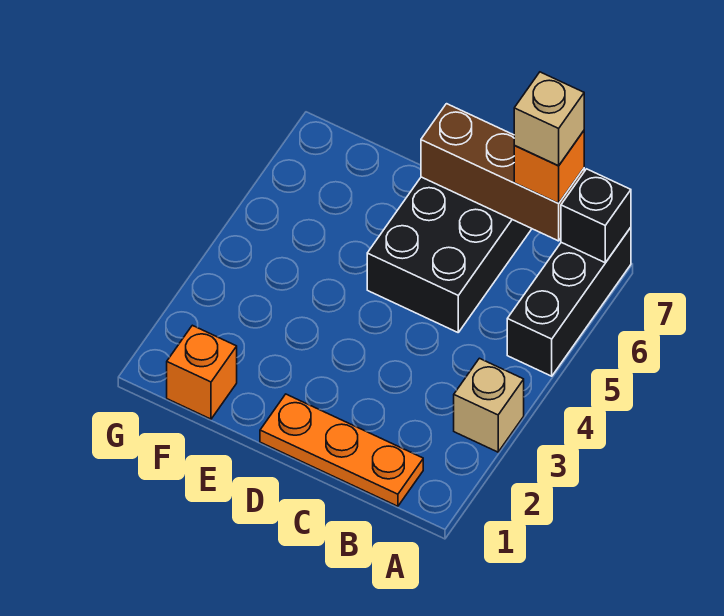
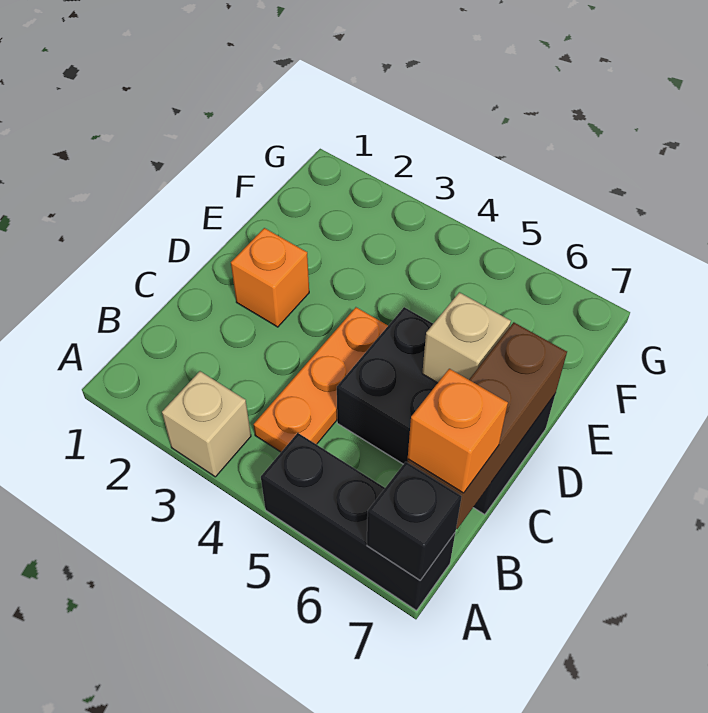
orange 1x3 plate [260,394,423,506] -> orange 1x3 plate moved to [254,307,388,452]
tan 1x1 brick [514,72,584,166] -> tan 1x1 brick moved to [422,292,511,383]
orange 1x1 brick [167,325,237,419] -> orange 1x1 brick moved to [231,228,309,327]

